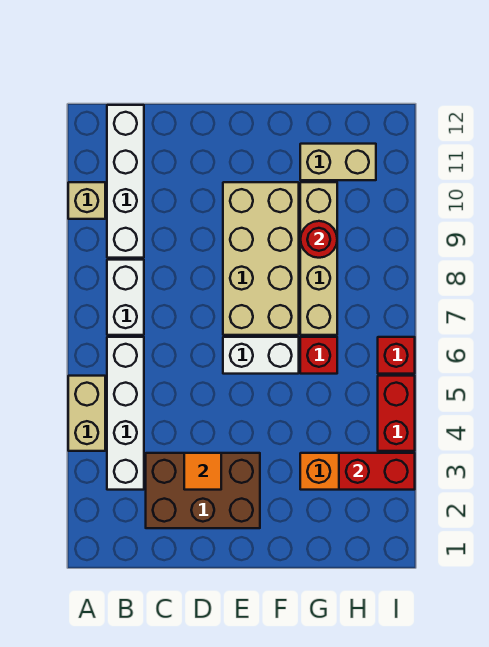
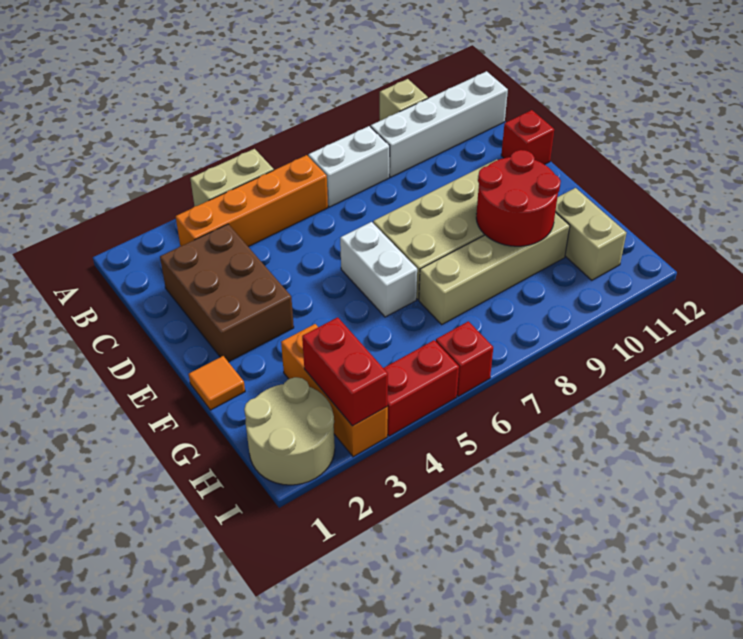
white 1x4 brick [107,337,144,490] -> orange 1x4 brick [176,155,328,247]
orange 1x1 tile [184,453,221,490] -> orange 1x1 tile moved to [189,356,245,410]
red 1x1 brick [300,337,337,374] -> red 1x1 brick moved to [501,110,554,165]
red 1x1 round brick [300,221,337,258] -> red 2x2 round brick [476,150,561,246]
none -> tan 2x2 round brick [244,377,335,485]

